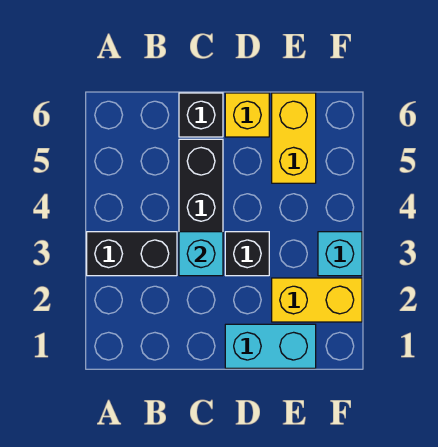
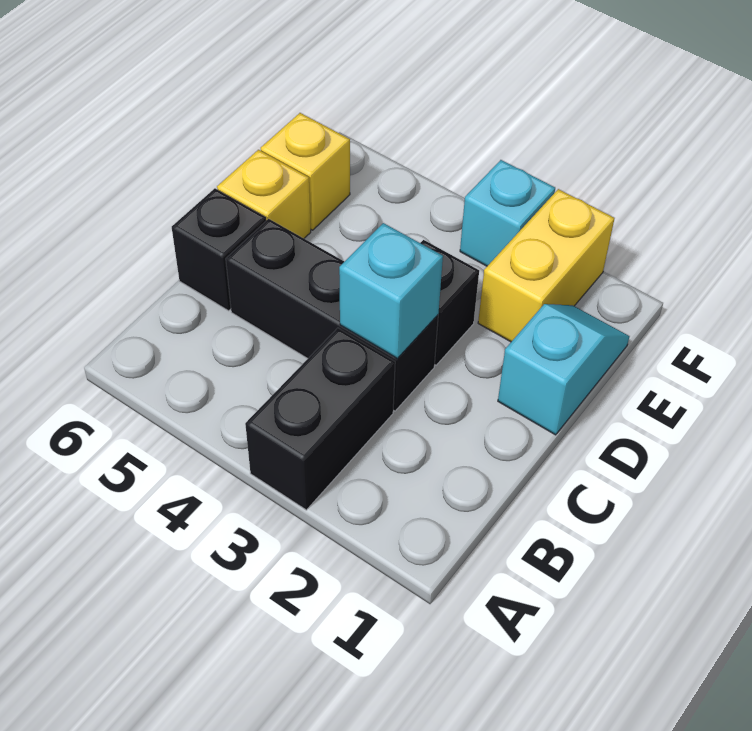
cyan 1x2 brick [225,324,316,368] -> cyan 1x2 slope [498,304,630,435]
yellow 1x2 brick [272,93,316,183] -> yellow 1x1 brick [261,113,350,230]

